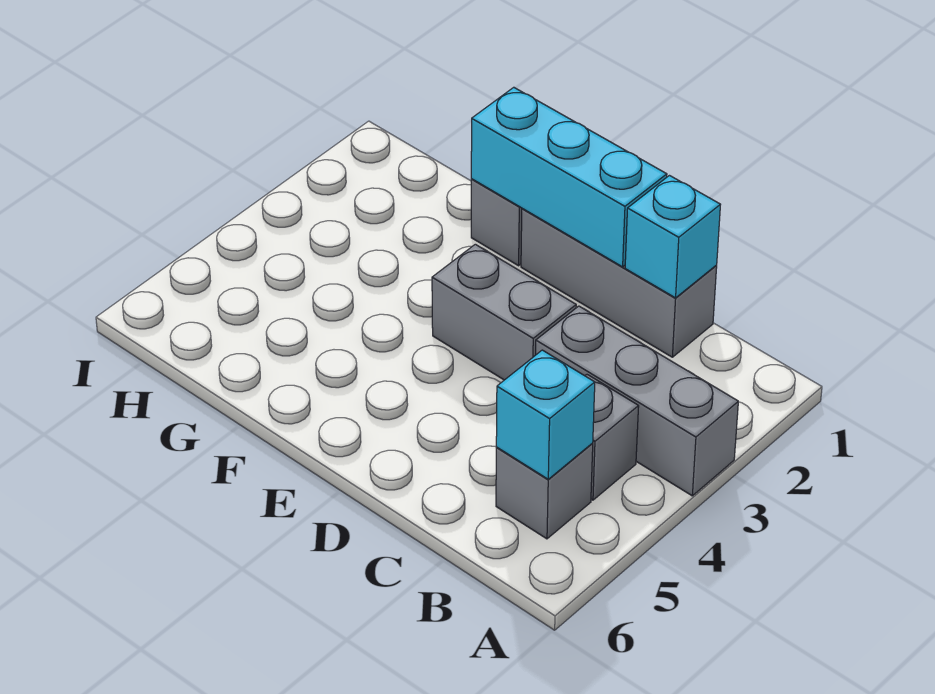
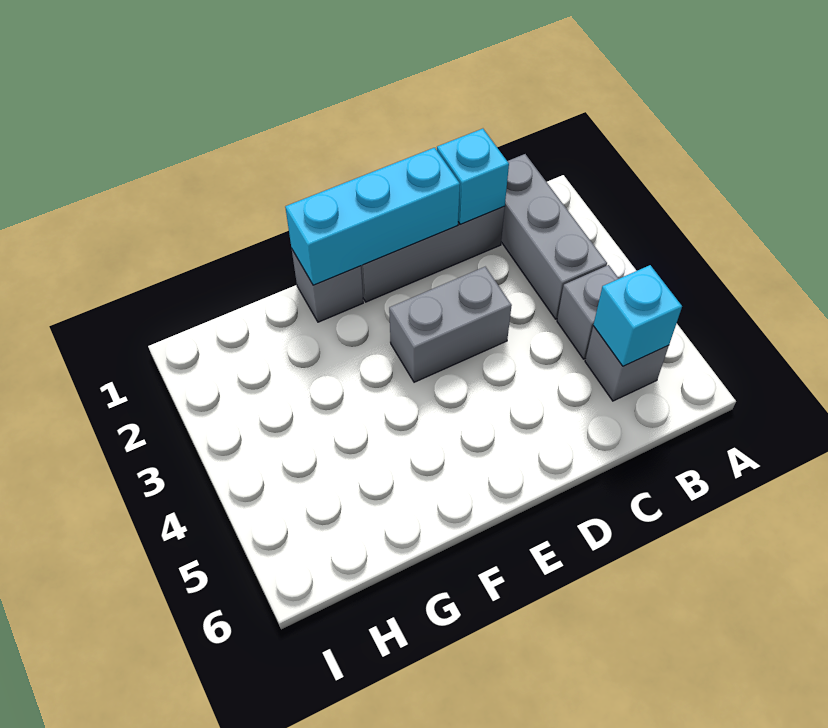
grey 1x3 brick [536,306,738,496] -> grey 1x3 brick turned to [501,154,607,319]

